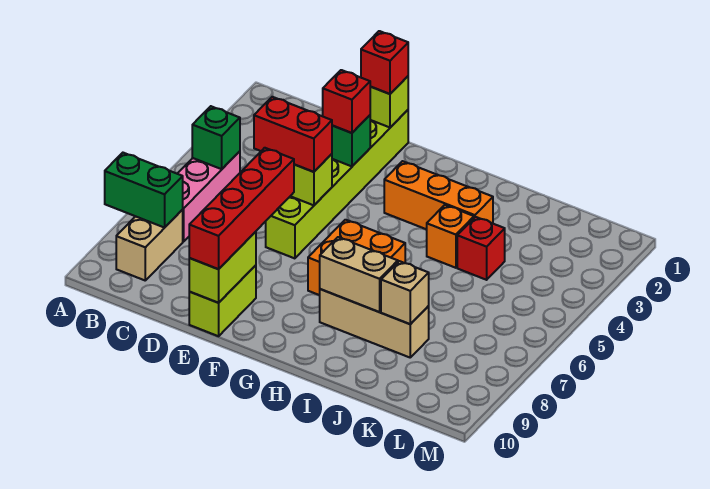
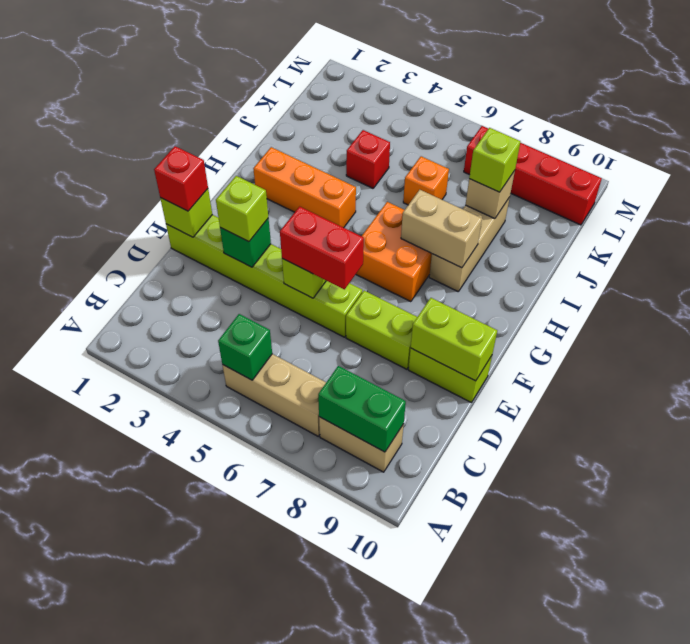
green 1x2 brick [105,153,183,228] -> green 1x2 brick turned to [318,366,406,452]
pink 1x3 brick [177,151,240,242] -> tan 1x3 brick [222,354,326,436]
red 1x2 brick [254,97,332,172] -> red 1x2 brick turned to [280,207,364,289]
red 1x1 brick [323,70,370,133] -> lime 1x1 brick [216,176,268,242]
none -> lime 1x2 brick [346,291,417,369]
red 1x4 brick [189,148,294,269] -> red 1x4 brick moved to [464,126,602,225]
orange 1x3 brick [384,161,493,229] -> orange 1x3 brick turned to [253,147,356,228]
tan 1x2 brick [320,237,398,312] -> tan 1x2 brick turned to [401,190,482,268]
orange 1x1 brick [427,205,474,268] -> orange 1x1 brick moved to [403,156,449,205]
none -> lime 1x1 brick [469,128,520,192]

